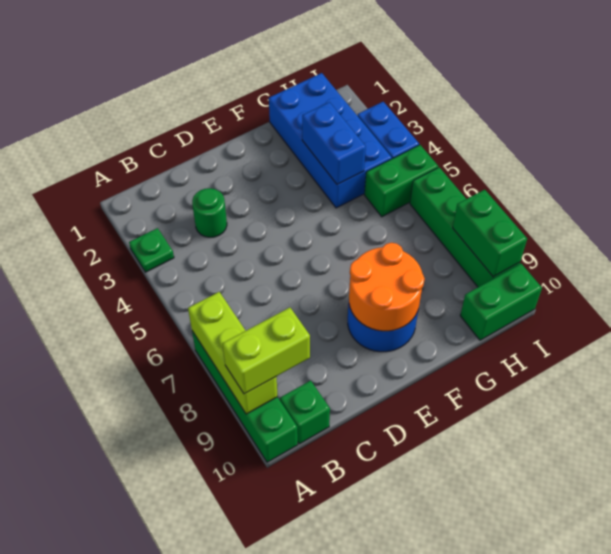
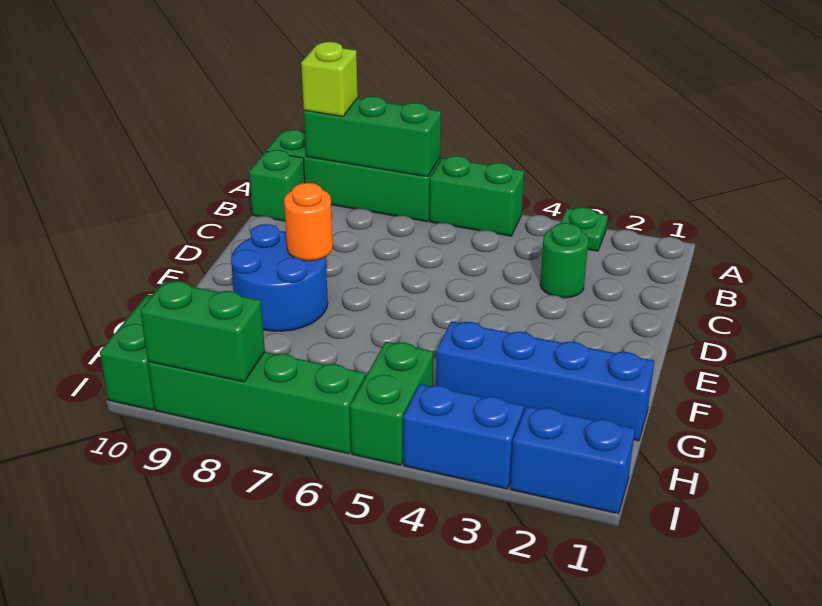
none -> green 1x2 brick [430,156,524,236]
lime 1x3 brick [188,292,278,414] -> green 1x3 brick [304,96,441,177]
lime 1x2 brick [223,308,310,394] -> lime 1x1 brick [301,42,358,116]
orange 2x2 round brick [349,243,425,331] -> orange 1x1 round brick [284,183,333,261]
blue 2x4 brick [269,73,392,208] -> blue 1x4 brick [436,321,654,441]
blue 1x2 brick [302,102,366,185] -> blue 1x2 brick moved to [510,406,635,514]

